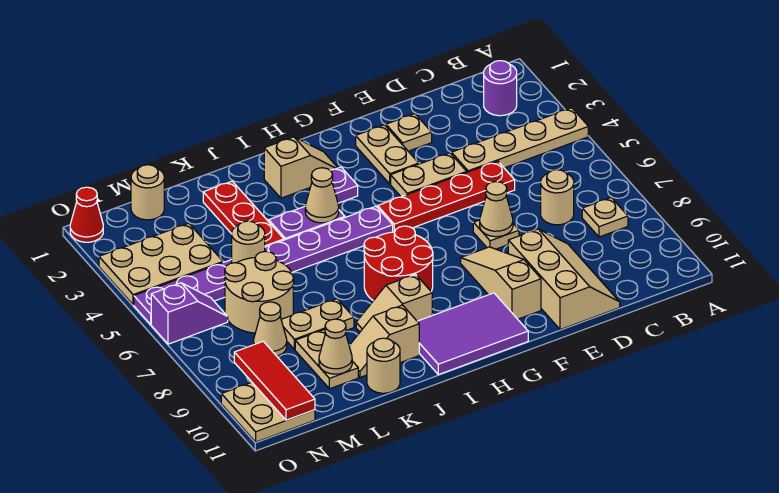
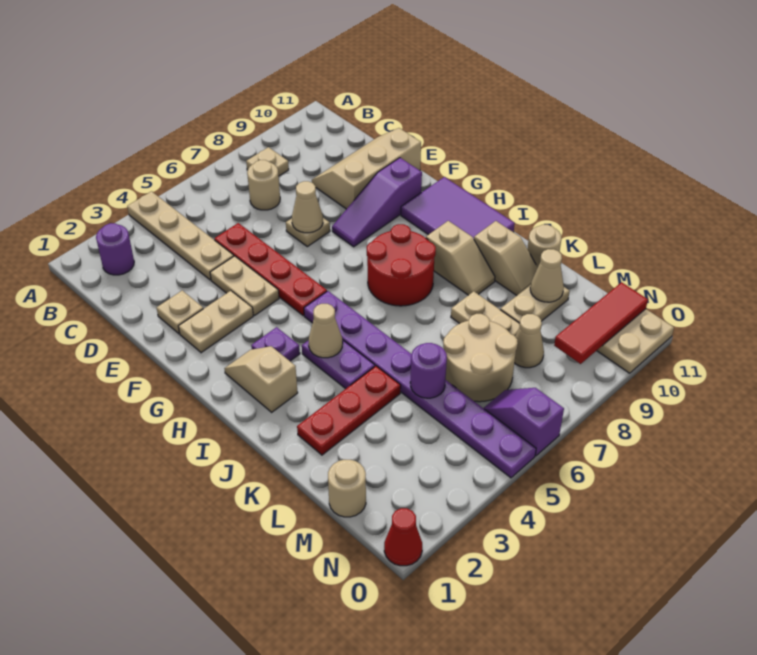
tan 1x3 slope [461,247,541,319] -> purple 1x3 slope [332,158,422,247]
tan 1x1 round brick [232,221,265,263] -> purple 1x1 round brick [410,343,447,398]
tan 2x3 plate [99,223,223,305] -> none

